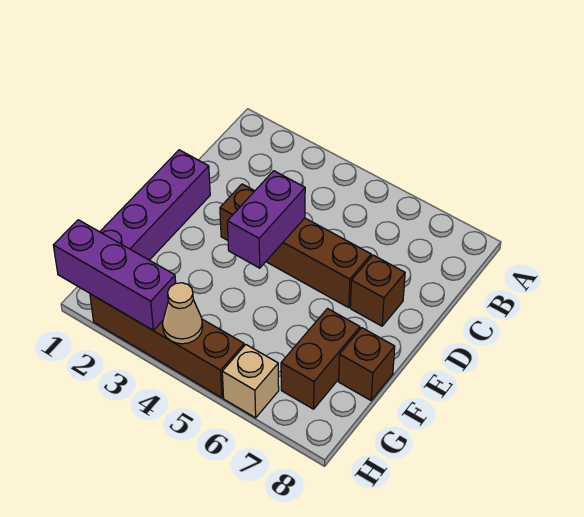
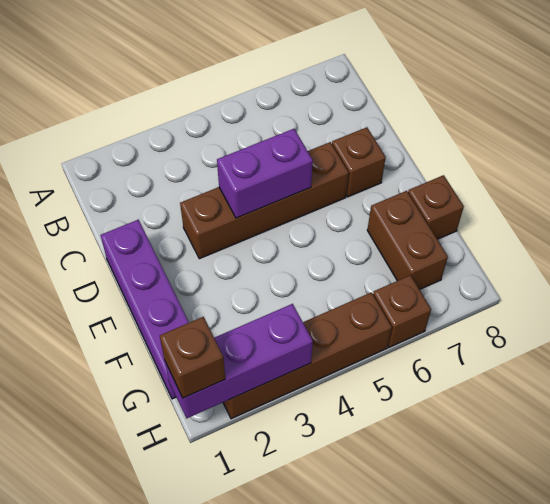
purple 1x2 brick [227,171,305,268] -> purple 1x2 brick turned to [217,129,313,218]
none -> brown 1x1 brick [160,317,225,398]
tan 1x1 cone [163,283,203,344] -> none
tan 1x1 brick [222,345,279,418] -> brown 1x1 brick [373,275,431,347]

